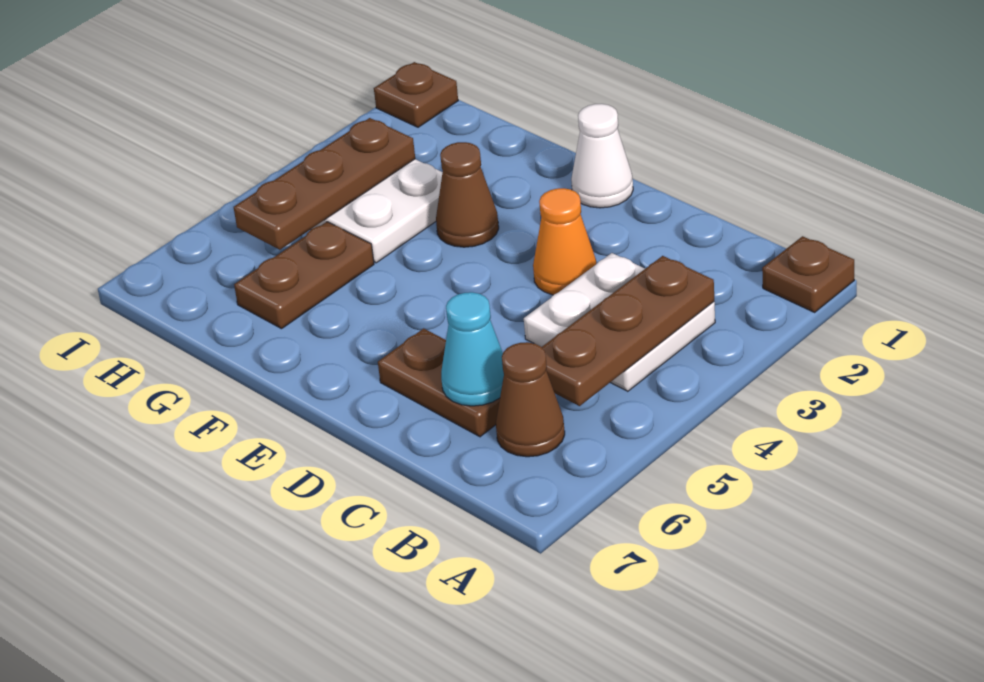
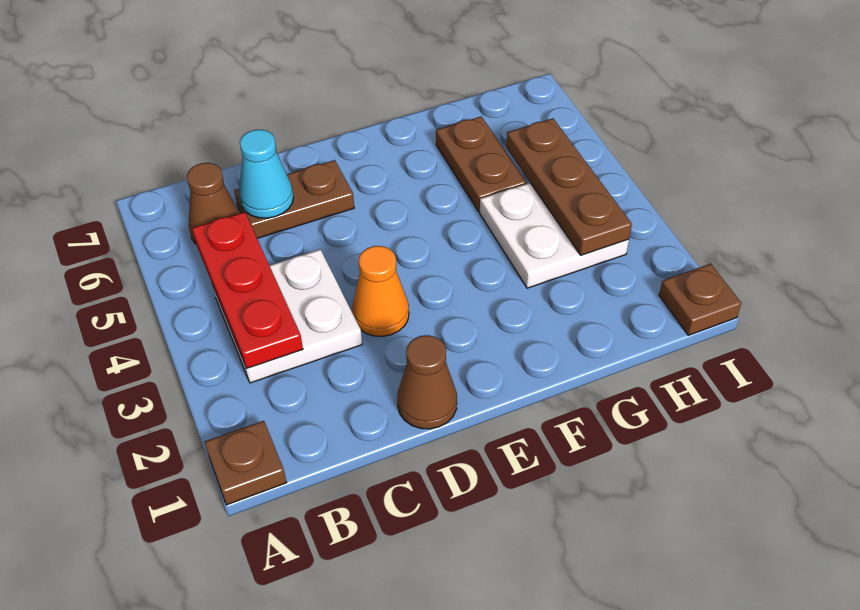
brown 1x3 plate [542,256,714,406] -> red 1x3 plate [192,212,303,368]
white 1x1 cone [571,104,633,208] -> none
brown 1x1 cone [436,142,499,247] -> brown 1x1 cone moved to [397,335,457,429]

